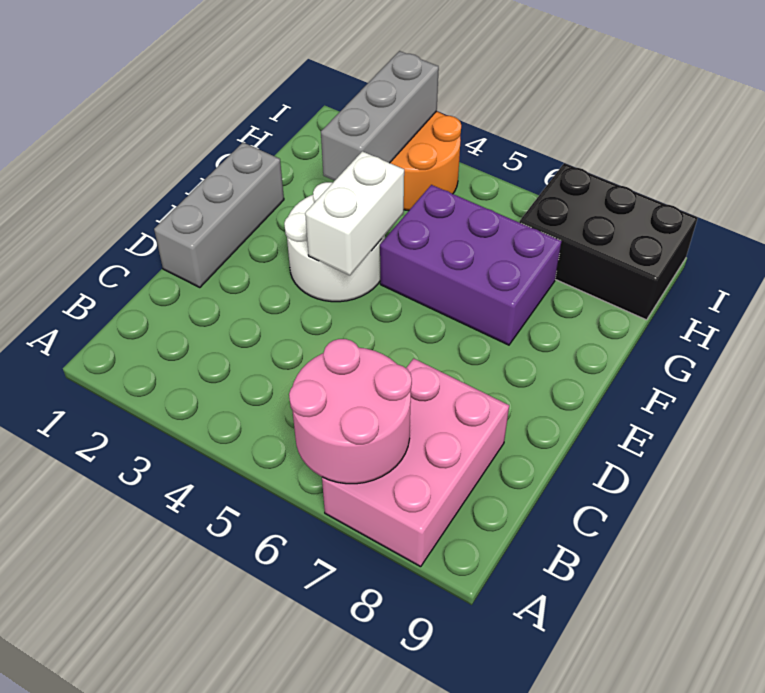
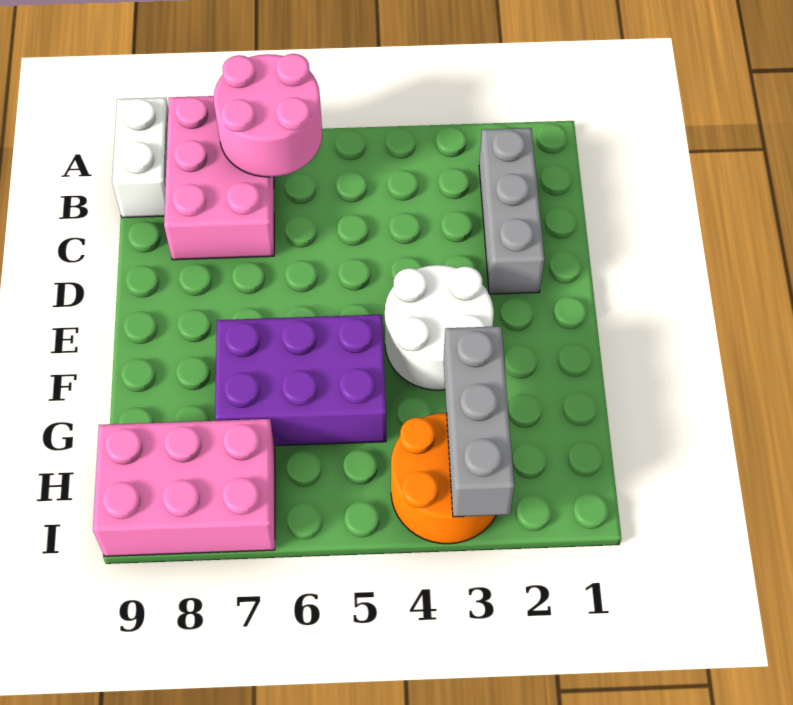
grey 1x3 brick [154,143,284,288] -> grey 1x3 brick moved to [479,128,544,294]
white 1x2 brick [305,151,404,275] -> white 1x2 brick moved to [112,97,168,218]
black 2x3 brick [519,163,698,320] -> pink 2x3 brick [93,419,275,556]

